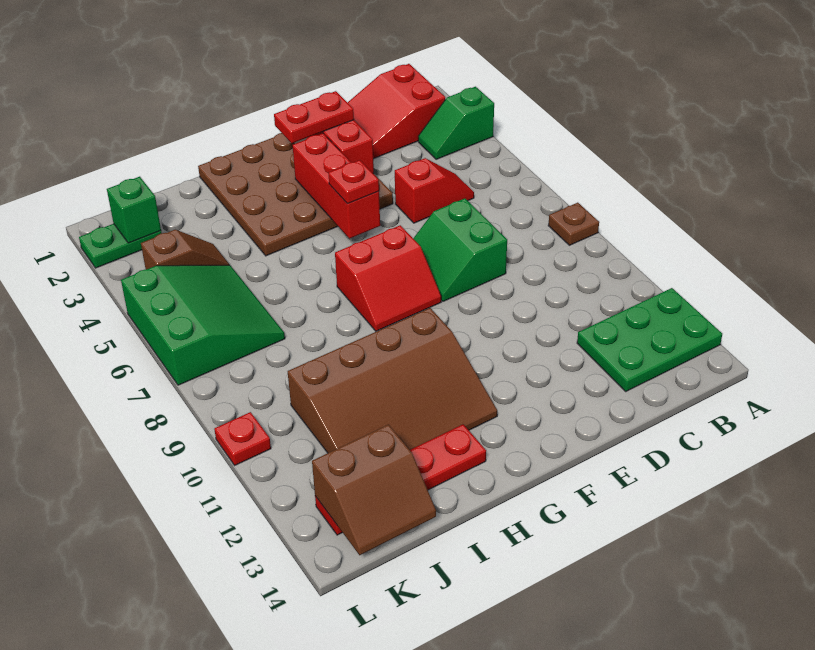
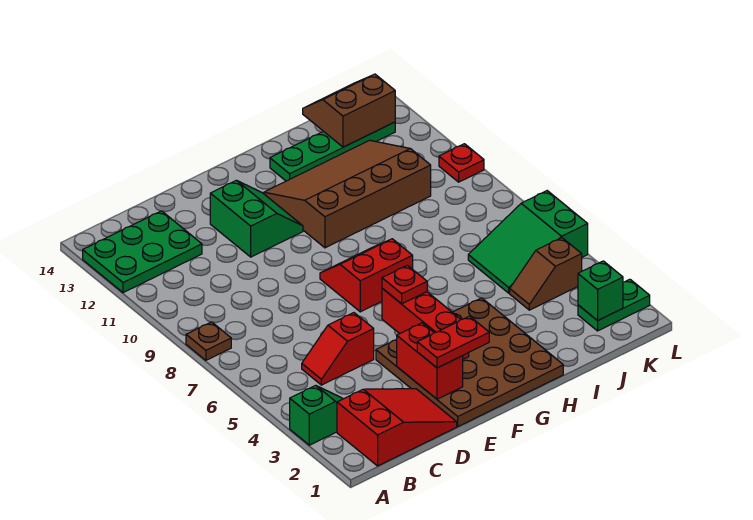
green 2x2 slope [413,198,507,301] -> green 2x2 slope moved to [210,180,303,257]
red 1x4 plate [315,424,486,535] -> green 1x4 plate [270,122,395,181]
green 3x3 slope [121,265,285,385] -> green 2x3 slope [468,191,588,293]

